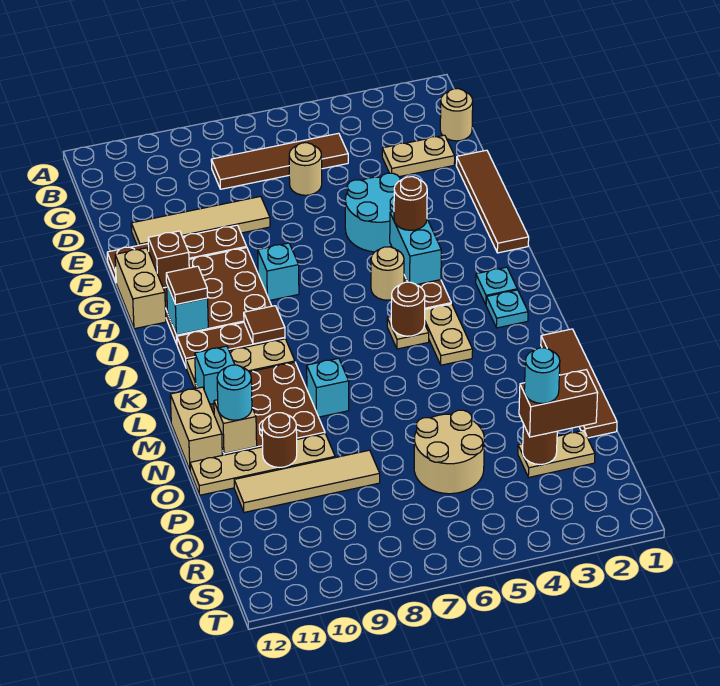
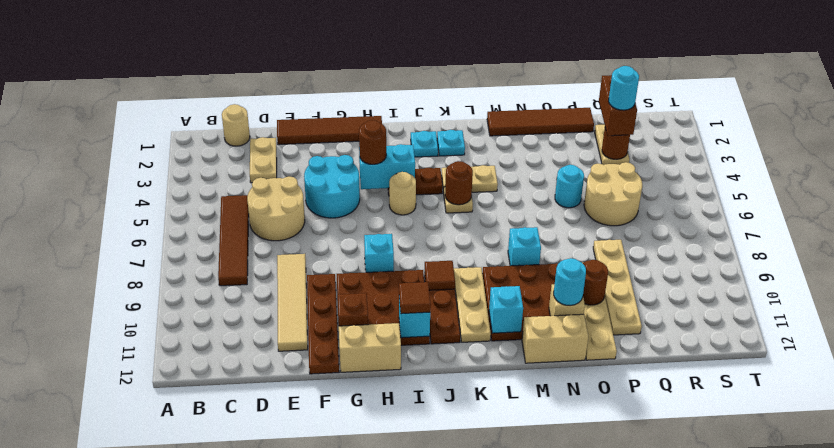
tan 1x1 round brick [289,143,322,195] -> tan 2x2 round brick [247,177,305,241]
none -> cyan 1x1 round brick [555,165,584,208]
tan 1x4 tile [234,450,380,512] -> tan 1x4 plate [593,240,642,335]

